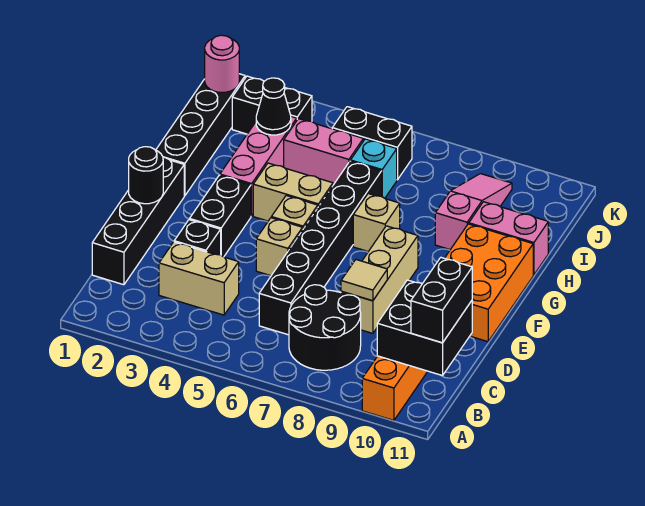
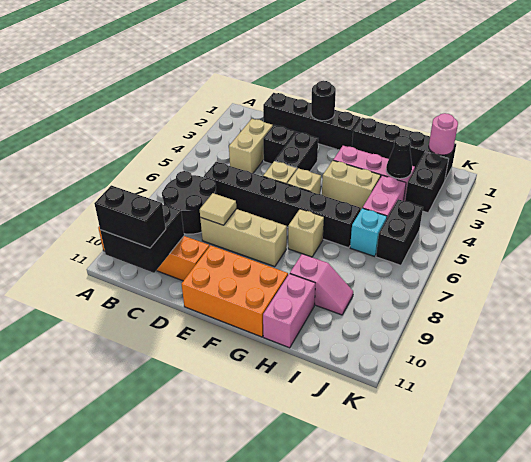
black 1x2 brick [190,175,251,257] -> black 1x2 brick turned to [275,132,318,171]
tan 1x2 brick [253,163,333,221] -> tan 1x2 brick turned to [322,161,381,209]
pink 1x3 slope [435,174,512,250] -> pink 1x2 slope [290,254,353,315]

